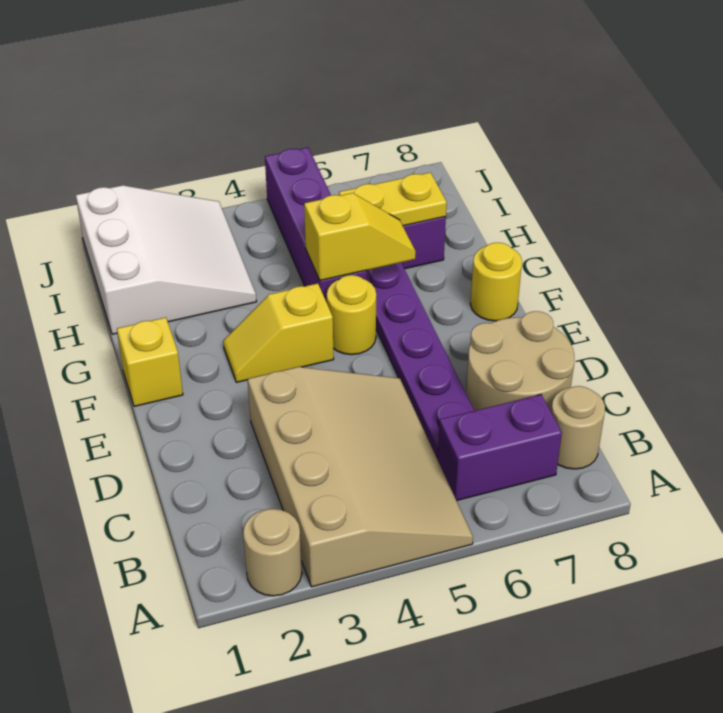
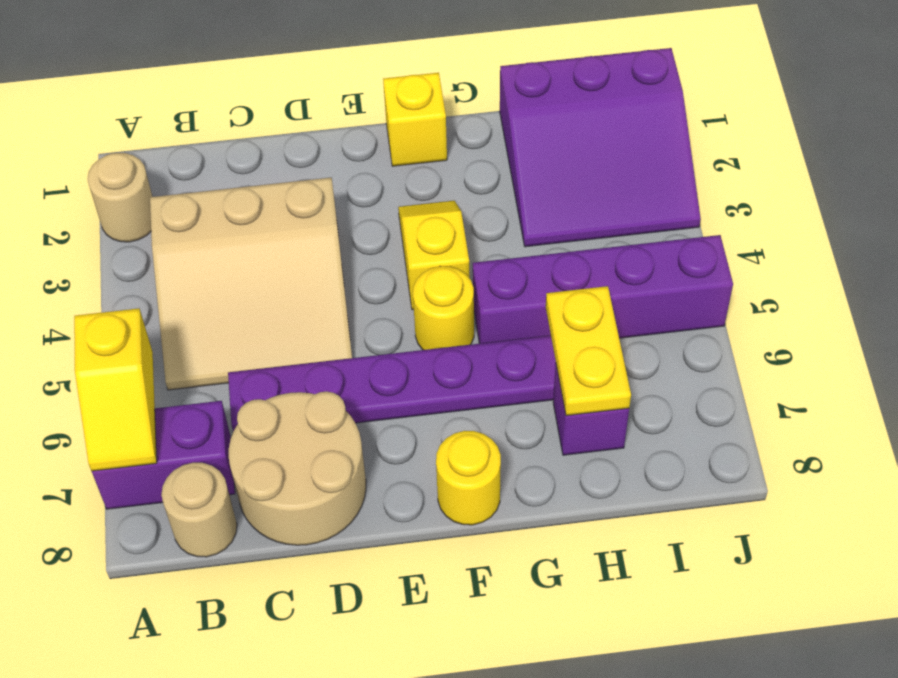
tan 3x4 slope [248,367,473,587] -> tan 3x3 slope [150,178,352,390]
purple 1x2 brick [438,395,562,501] -> purple 1x2 brick turned to [92,401,235,509]
yellow 1x2 slope [304,193,416,281] -> yellow 1x2 slope moved to [74,308,157,471]
white 3x3 slope [76,185,257,334] -> purple 3x3 slope [500,48,701,247]

